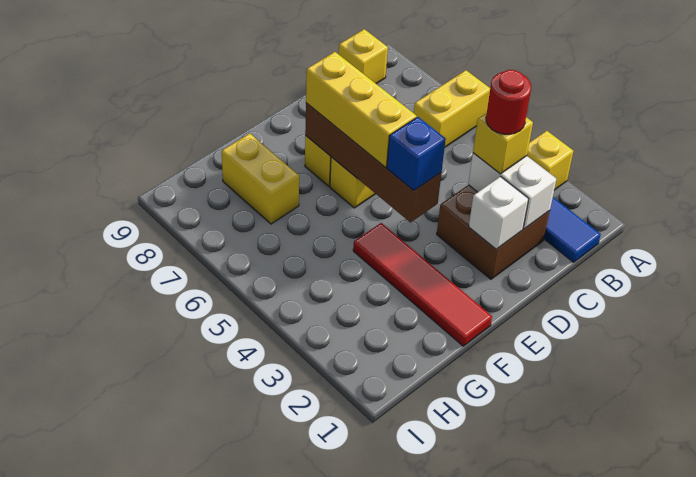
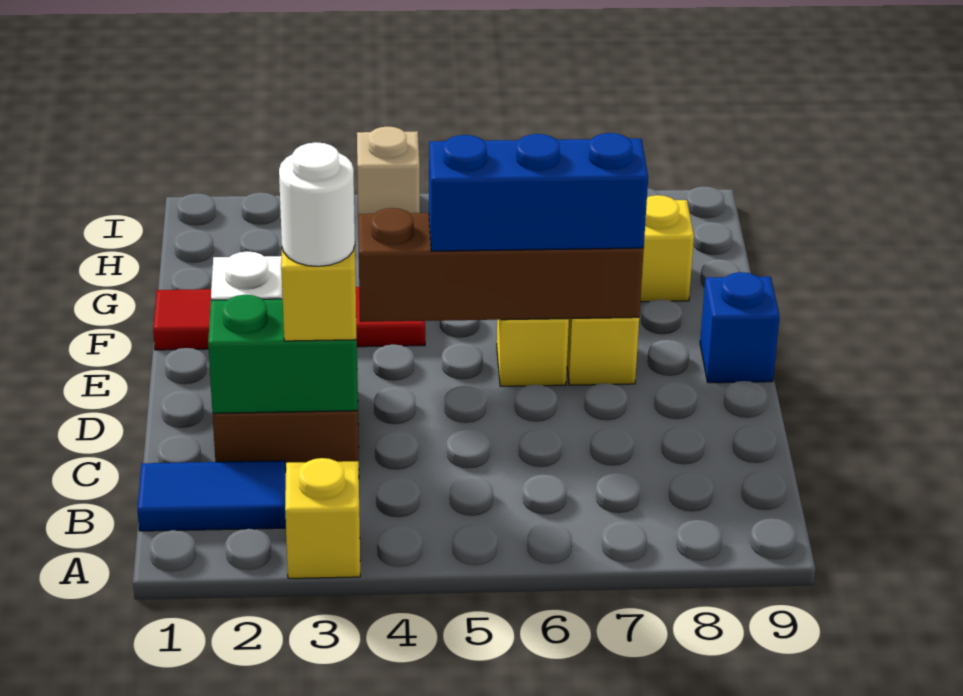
yellow 1x2 brick [414,70,490,147] -> none
yellow 1x1 brick [339,29,388,84] -> none
white 1x2 brick [468,153,556,229] -> green 1x2 brick [208,295,358,413]
red 1x1 round brick [486,70,531,134] -> white 1x1 round brick [279,142,355,266]
blue 1x1 brick [387,117,446,190] -> blue 1x1 brick moved to [700,272,780,383]
yellow 1x3 brick [306,52,417,167] -> blue 1x3 brick [429,133,648,251]
none -> tan 1x1 brick [357,126,420,214]

